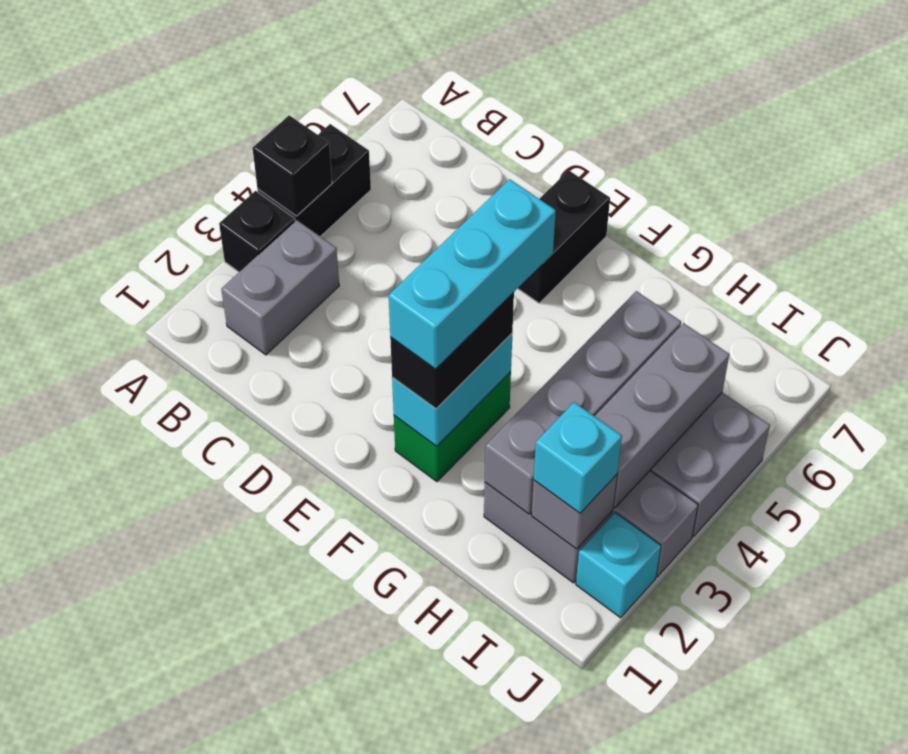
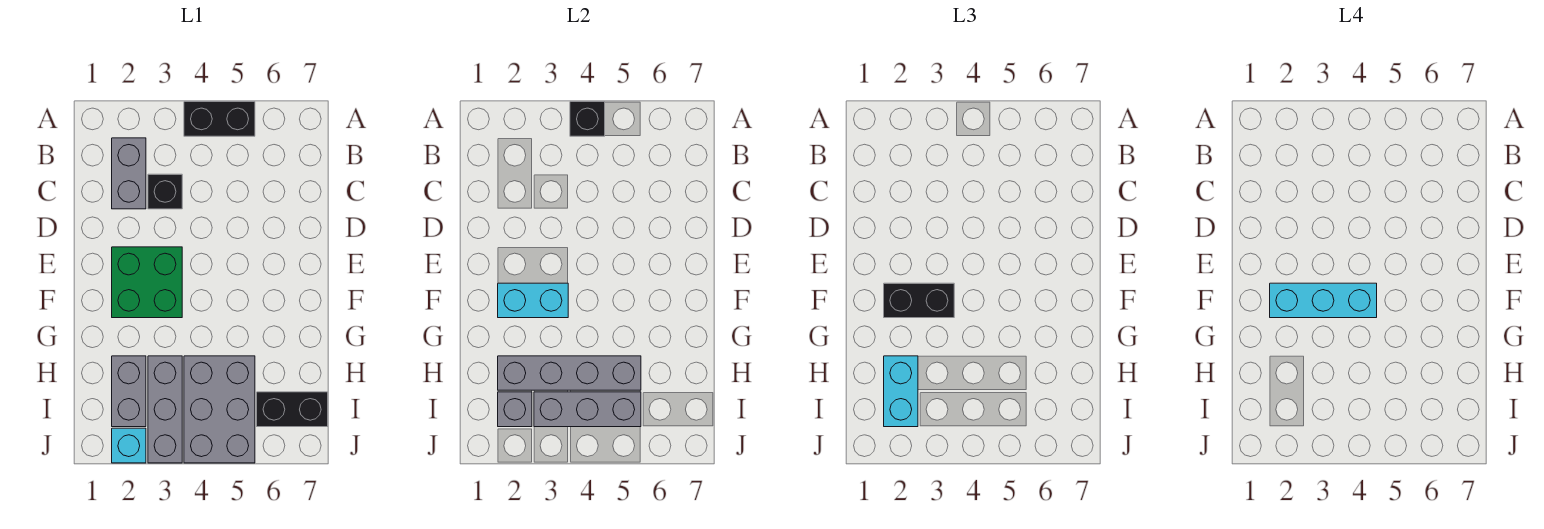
black 1x1 brick [219,191,295,272] -> black 1x1 brick moved to [148,174,182,209]
grey 1x2 brick [221,220,339,355] -> grey 1x2 brick turned to [112,138,146,209]
black 1x2 brick [518,170,610,303] -> black 1x2 brick moved to [257,392,328,427]
green 1x2 brick [394,372,511,482] -> green 2x2 brick [112,247,182,318]
cyan 1x1 brick [534,402,622,513] -> cyan 1x2 brick [884,356,918,427]

